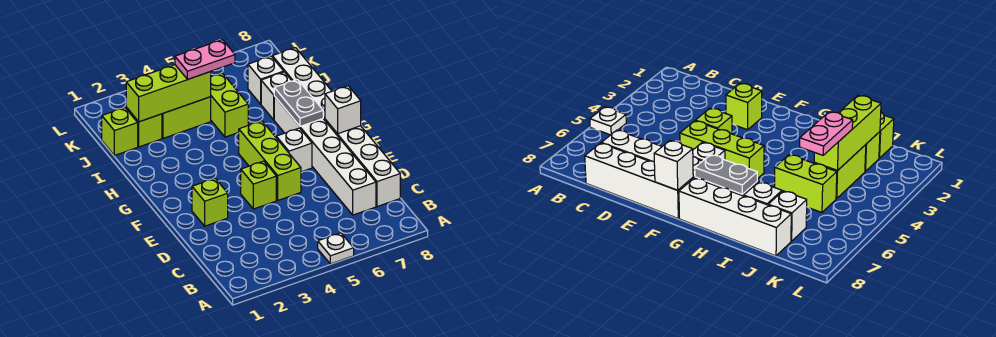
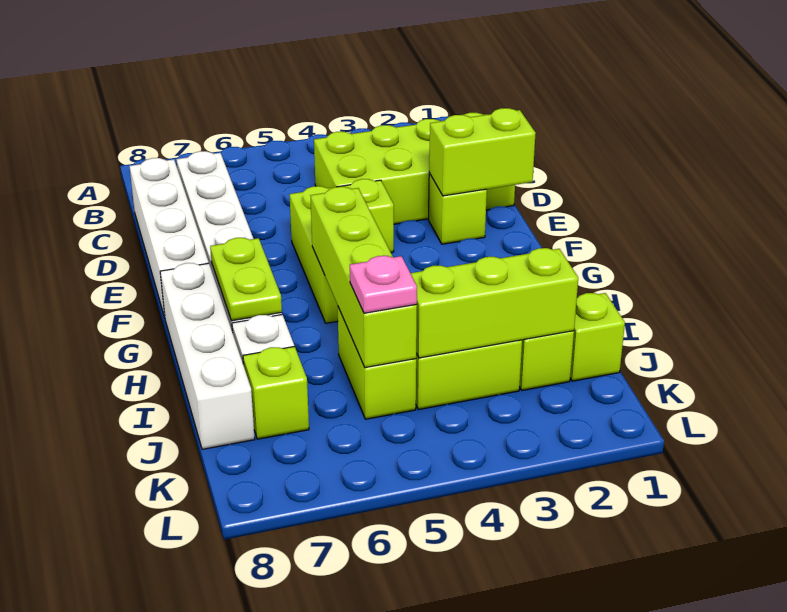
white 1x1 plate [318,233,354,264] -> none
none -> lime 2x4 brick [314,113,515,224]
none -> lime 1x2 brick [429,108,536,196]
white 1x1 brick [276,128,312,172] -> none
white 1x1 brick [325,86,361,134] -> none
none -> lime 1x4 brick [310,187,417,368]
grey 1x2 plate [274,79,323,126] -> lime 1x2 plate [210,238,282,321]
pink 1x2 plate [175,40,235,79] -> pink 1x1 plate [350,256,417,313]
white 1x1 brick [248,56,284,104] -> lime 1x1 brick [243,346,309,439]

